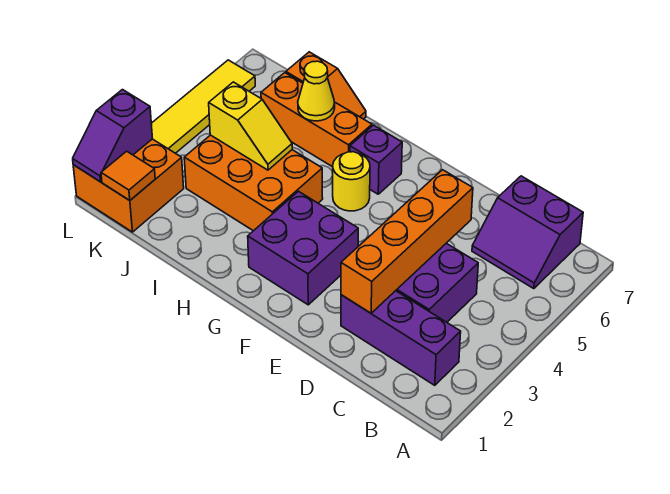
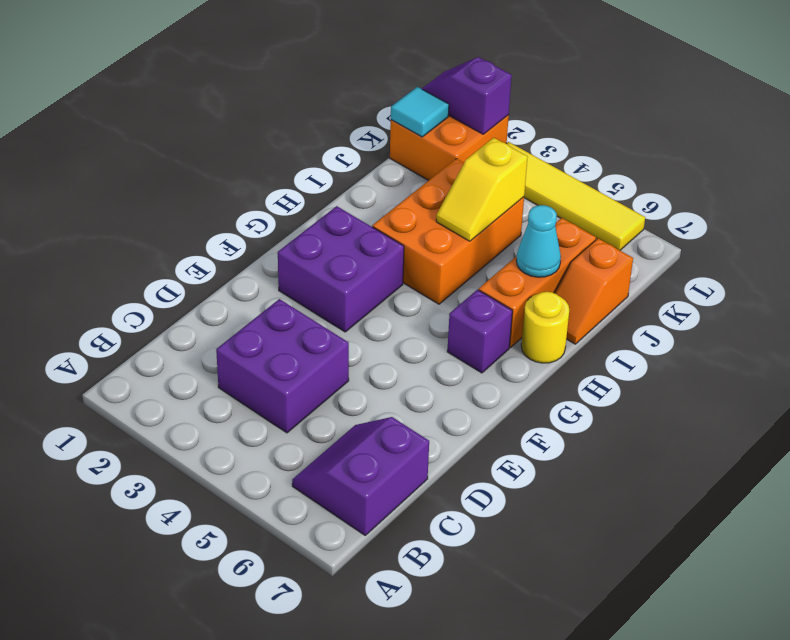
purple 1x3 brick [341,291,461,385] -> none
orange 1x4 brick [341,170,473,313] -> none
yellow 1x1 round brick [333,152,370,211] -> yellow 1x1 round brick moved to [521,292,569,363]
yellow 1x1 cone [298,61,335,121] -> cyan 1x1 cone [516,205,561,277]
orange 1x1 tile [101,151,155,200] -> cyan 1x1 tile [391,87,449,137]

